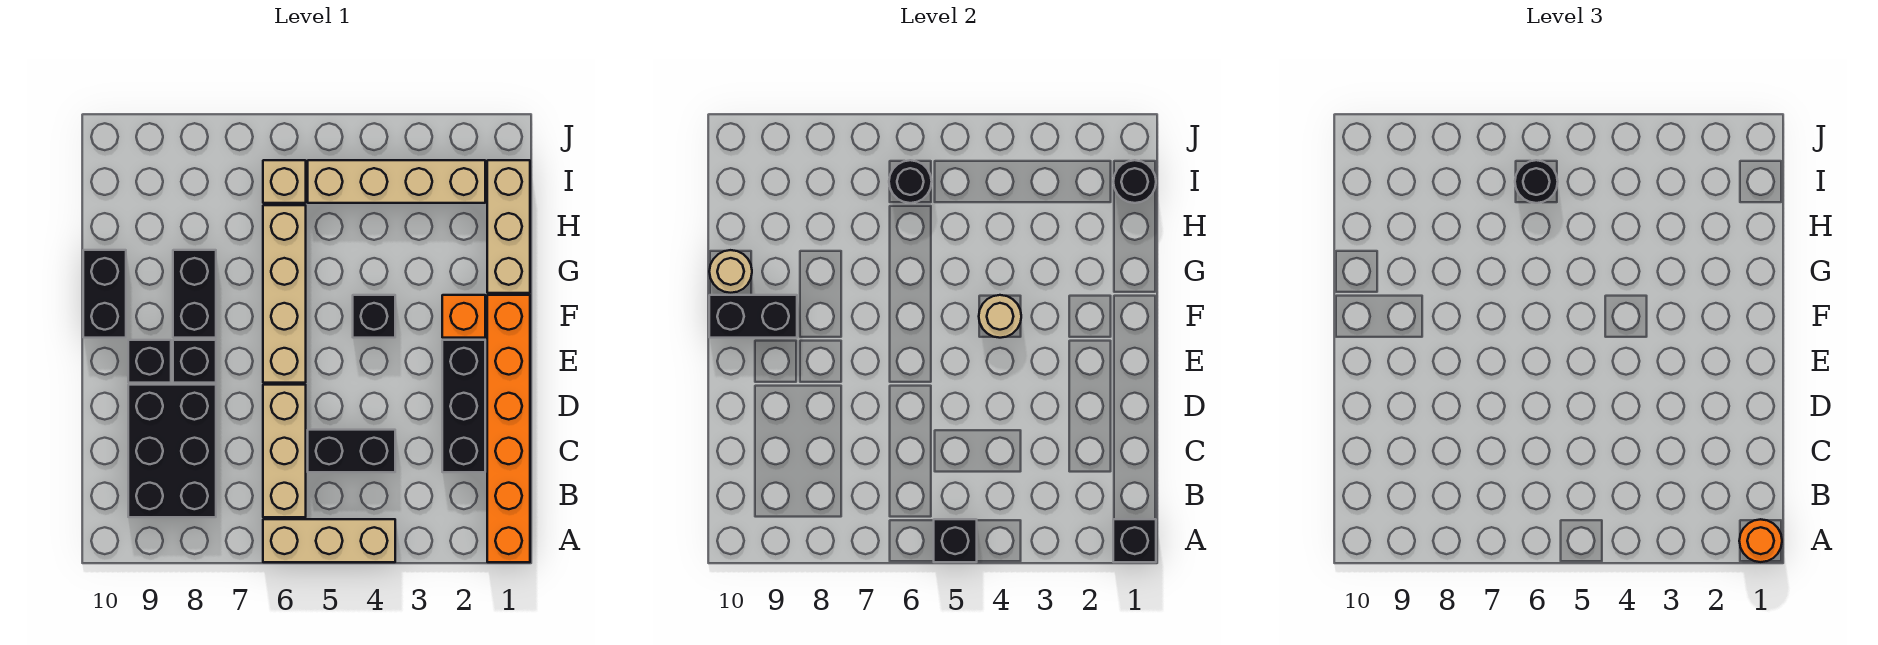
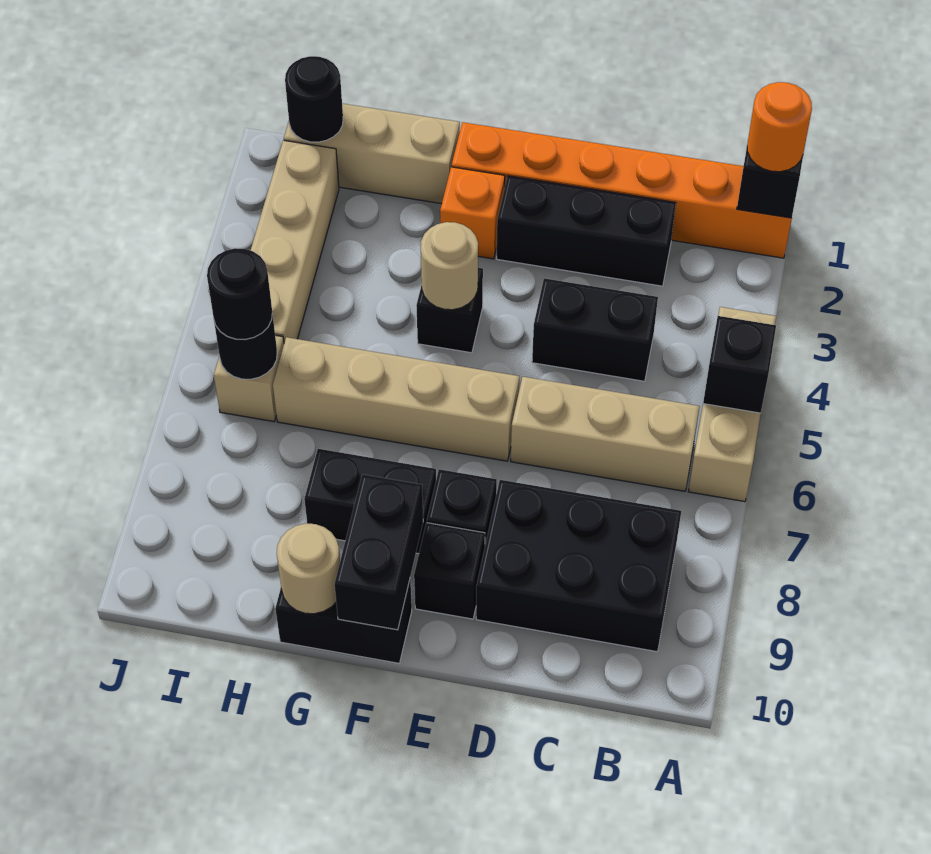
black 1x2 brick [308,430,395,472] -> black 1x2 brick turned to [532,278,658,381]

